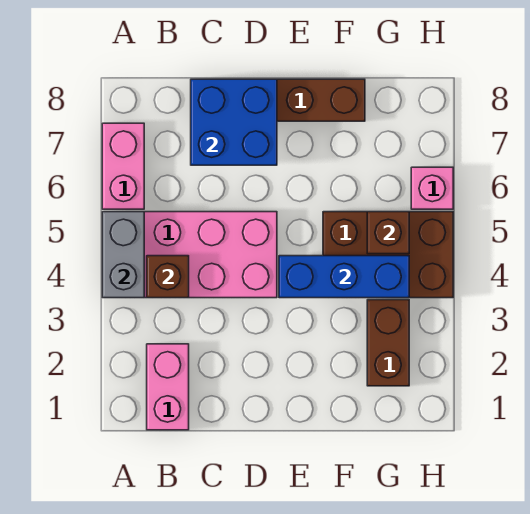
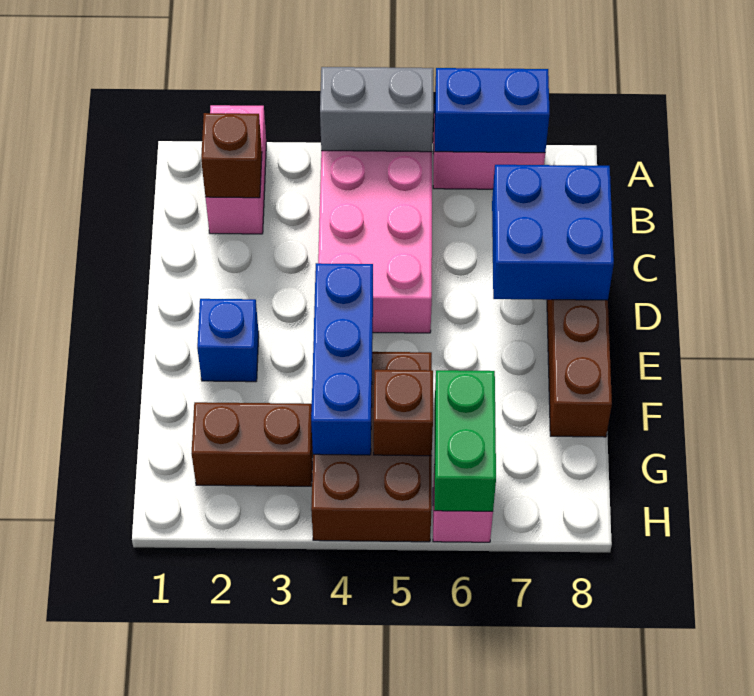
none -> blue 1x2 brick [435,68,550,153]
pink 1x2 brick [147,344,189,430] -> pink 1x2 brick turned to [206,105,266,234]
brown 1x1 brick [147,256,189,298] -> brown 1x1 brick moved to [201,113,262,198]
none -> blue 1x1 brick [197,299,259,382]
none -> green 1x2 brick [434,370,496,511]

